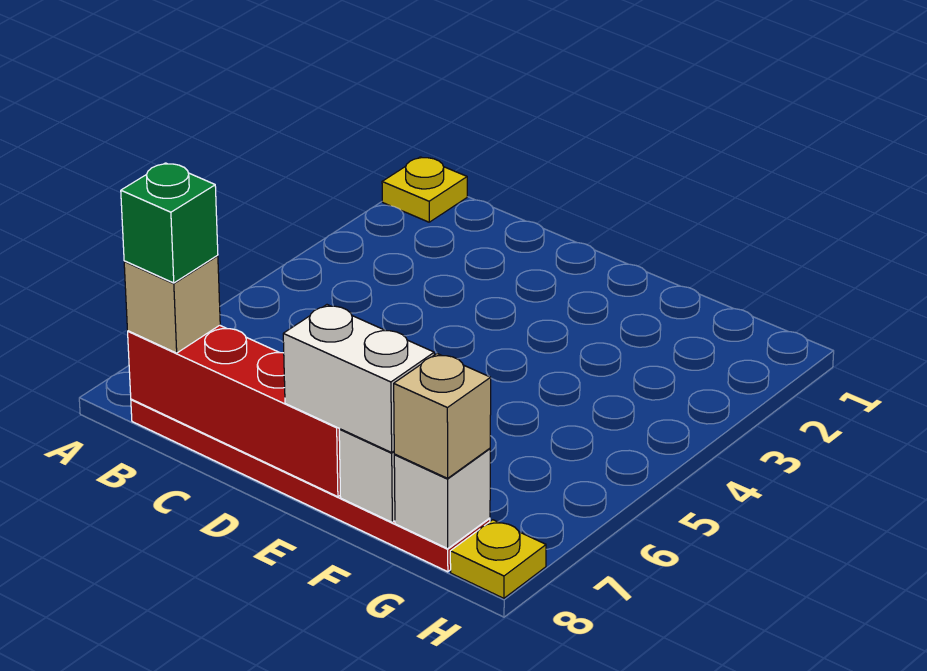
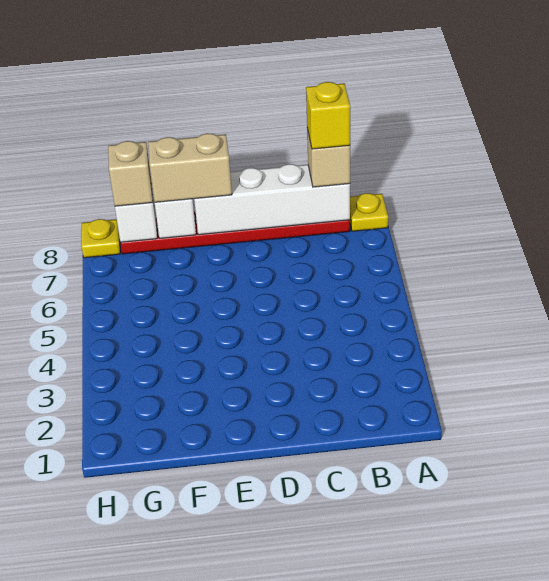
yellow 1x1 plate [382,157,467,222] -> yellow 1x1 plate moved to [350,193,388,231]
red 1x4 brick [128,325,340,497] -> white 1x4 brick [194,164,350,235]
green 1x1 brick [121,163,218,283] -> yellow 1x1 brick [306,82,350,149]
white 1x2 brick [283,305,434,452] -> tan 1x2 brick [148,133,232,202]

